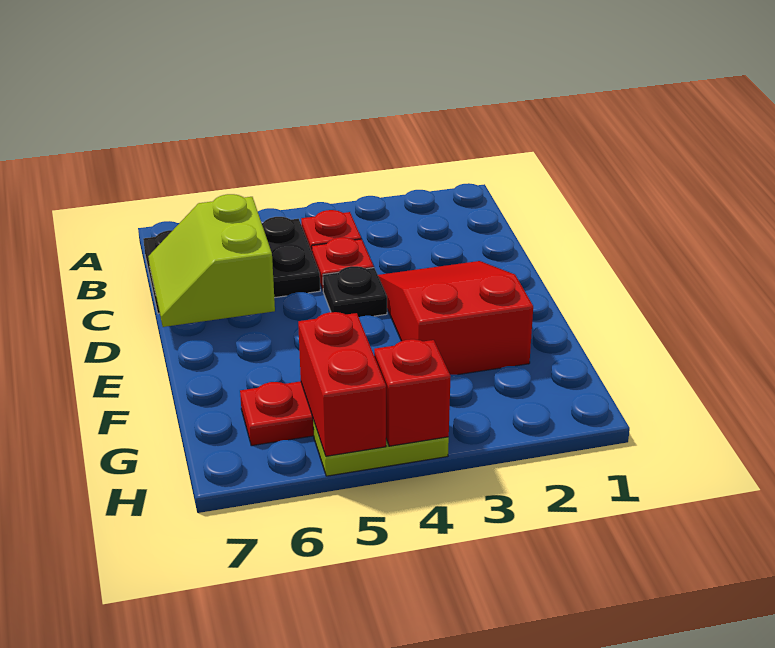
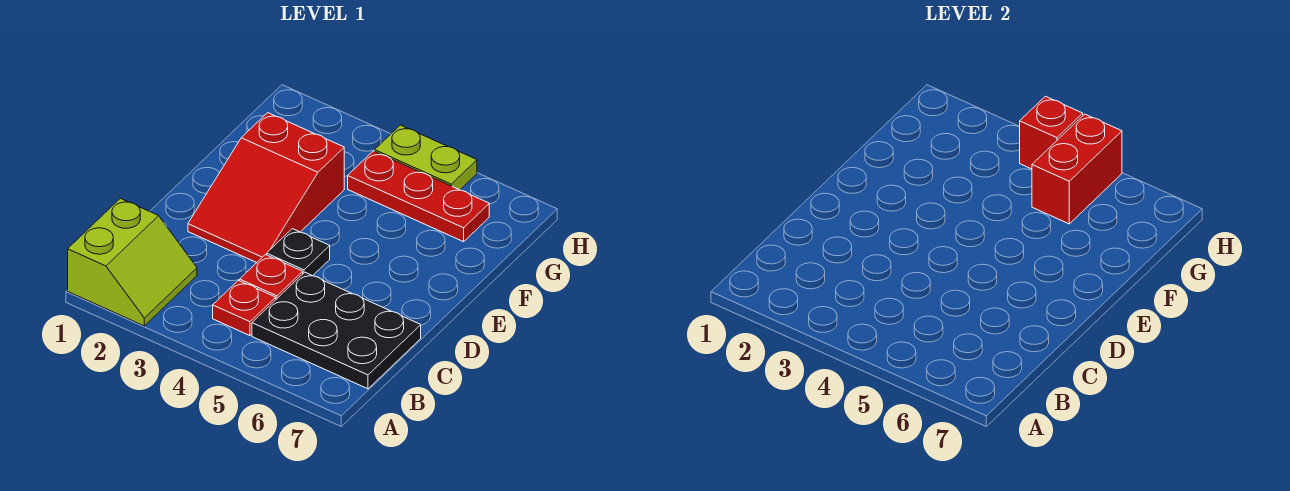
lime 2x2 slope [148,194,275,327] -> lime 2x2 slope moved to [68,198,197,326]

